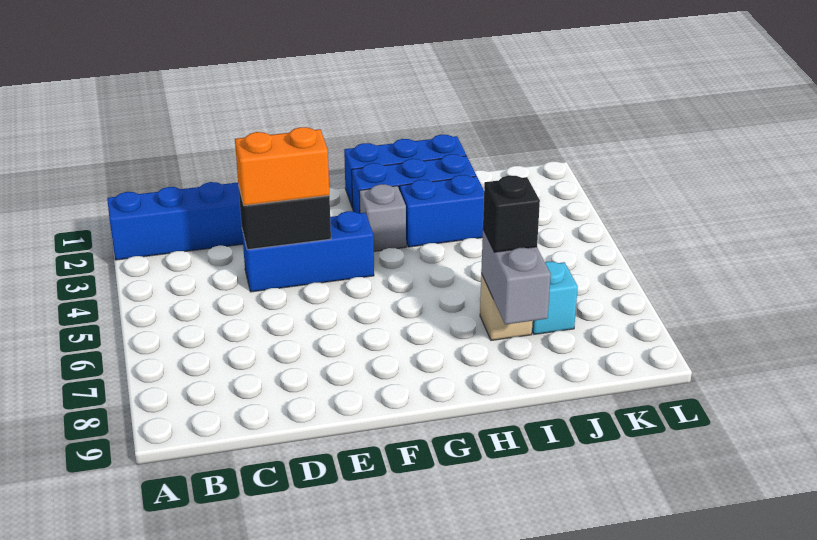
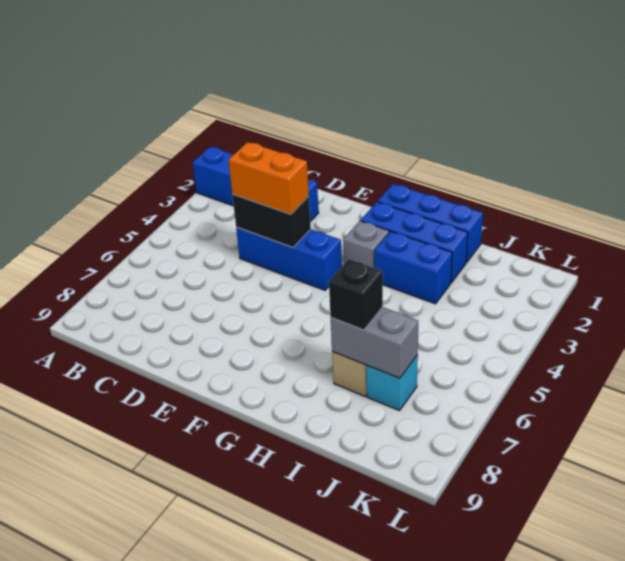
grey 1x2 brick [481,230,551,325] -> grey 1x2 brick turned to [331,307,418,378]

